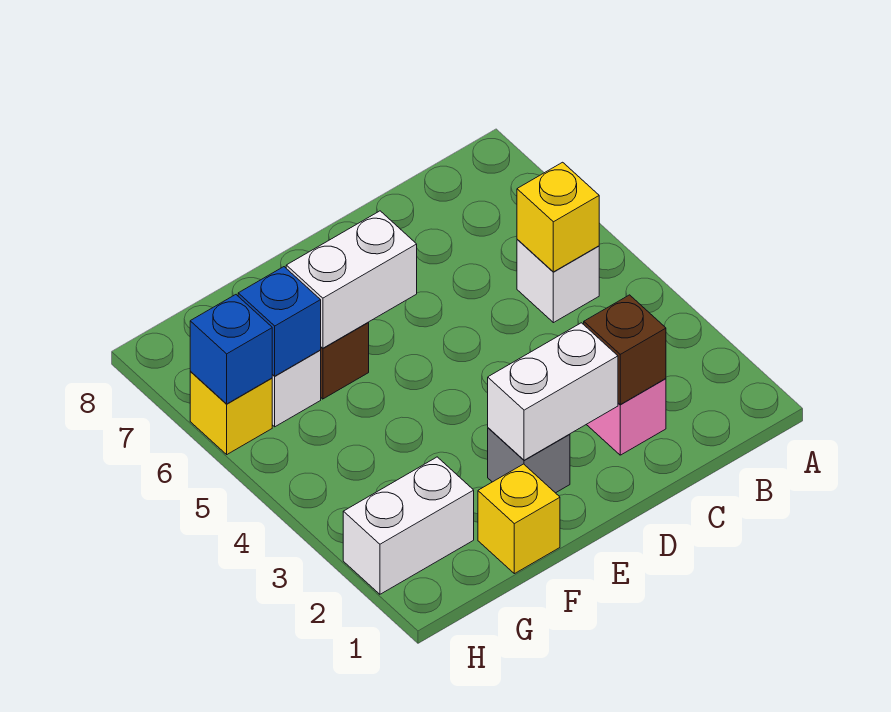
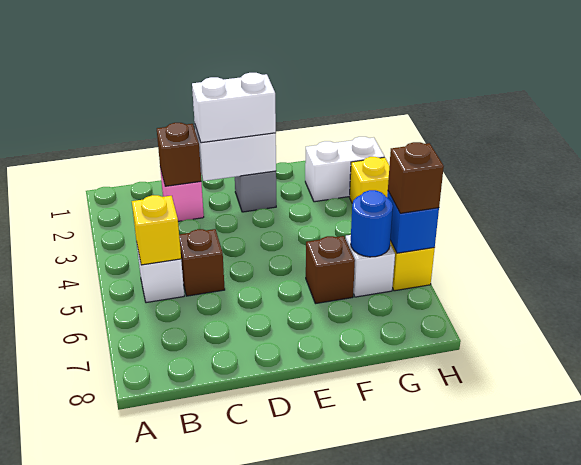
none -> brown 1x1 brick [179,229,225,296]
white 1x2 brick [286,211,417,348] -> white 1x2 brick moved to [192,73,276,143]
yellow 1x1 brick [478,464,560,574] -> yellow 1x1 brick moved to [349,157,390,203]
blue 1x1 brick [238,267,321,376] -> blue 1x1 round brick [351,190,393,257]
none -> brown 1x1 brick [388,142,444,213]

